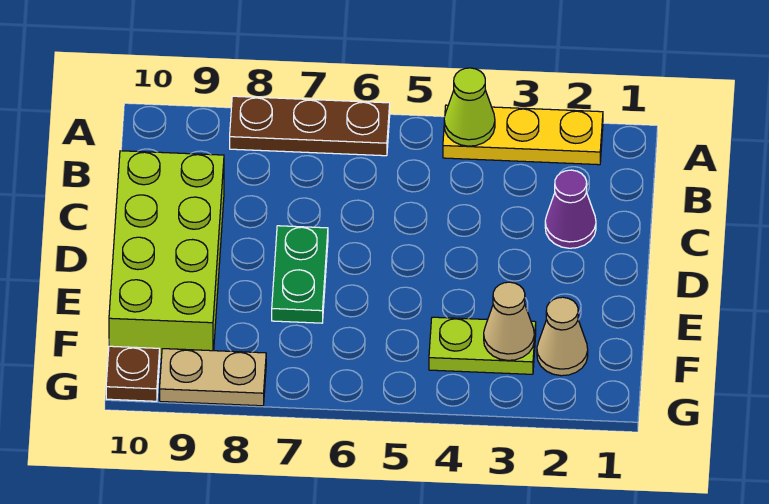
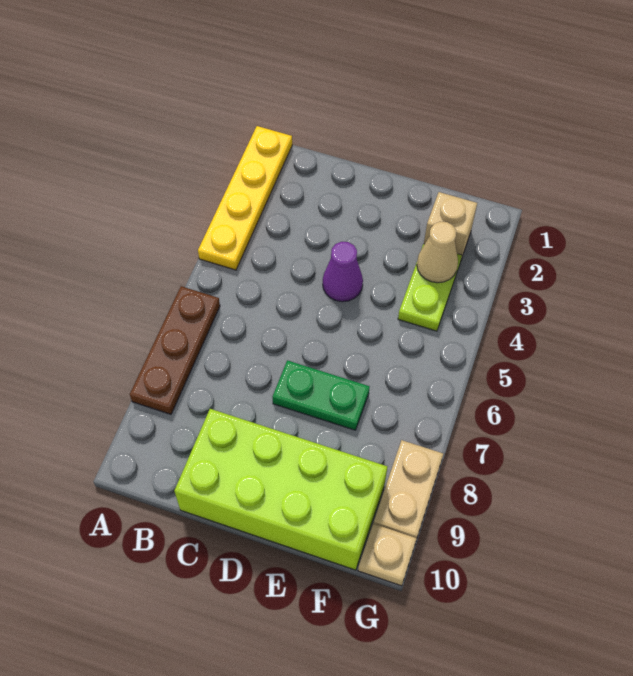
yellow 1x3 plate [443,105,603,165] -> yellow 1x4 plate [198,126,292,270]
lime 1x1 cone [444,68,495,146] -> none
purple 1x1 cone [545,170,596,248] -> purple 1x1 cone moved to [323,242,363,302]
tan 1x1 cone [537,297,588,376] -> tan 1x1 brick [424,192,477,259]
brown 1x1 plate [106,346,160,401] -> tan 1x1 plate [358,524,417,586]

